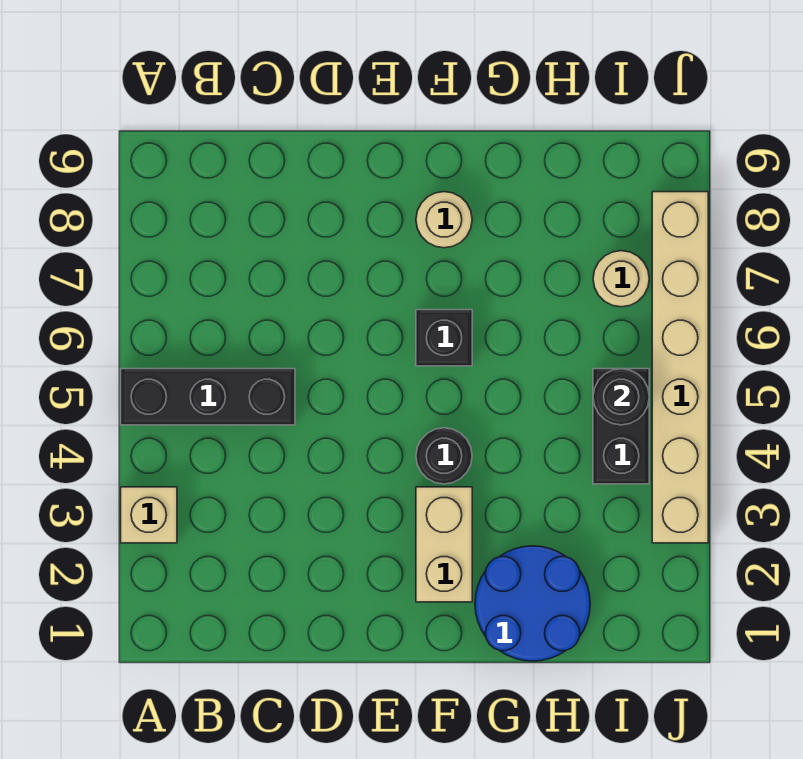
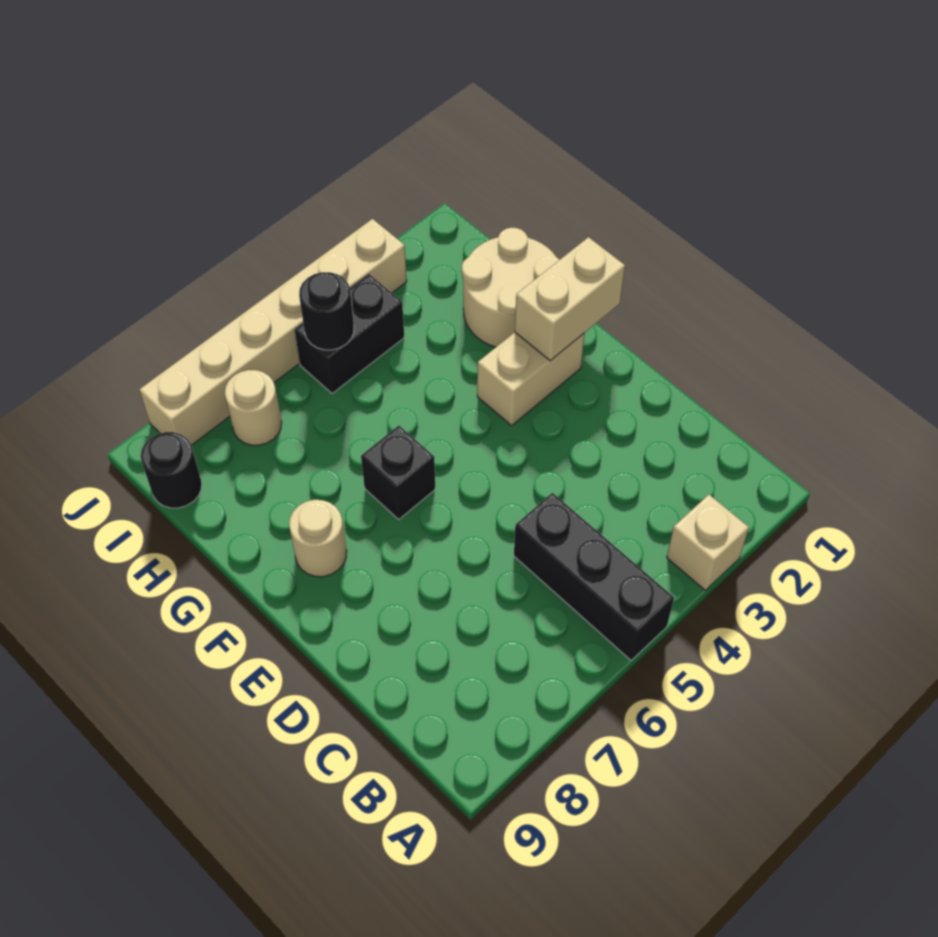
none -> tan 1x2 brick [515,237,625,361]
black 1x1 round brick [416,428,472,484] -> black 1x1 round brick moved to [141,432,202,508]
blue 2x2 round brick [475,546,590,661] -> tan 2x2 round brick [462,228,560,347]

